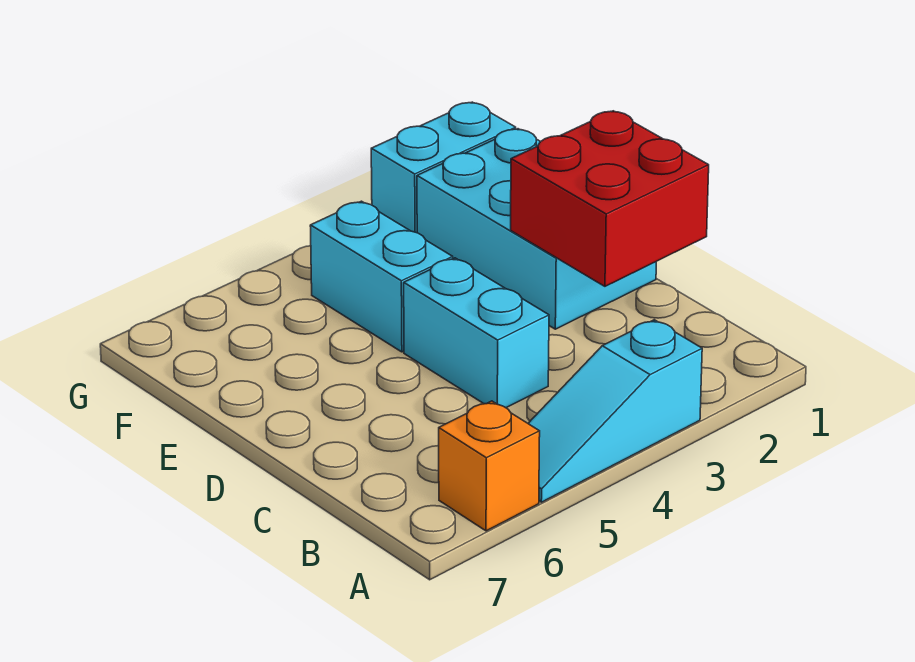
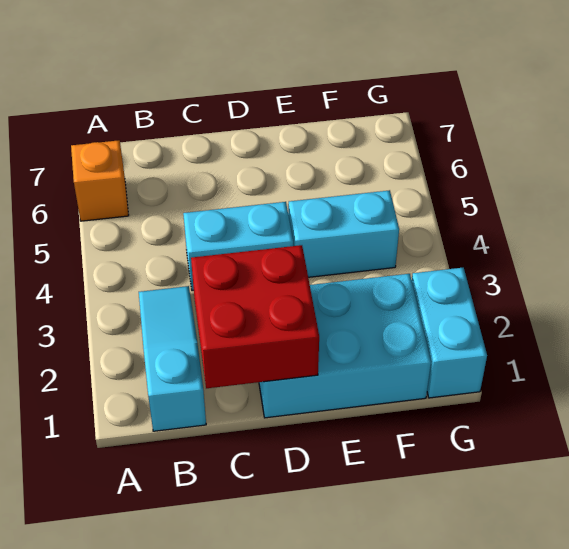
cyan 1x3 slope [528,320,702,502] -> cyan 1x3 slope moved to [139,286,206,431]

